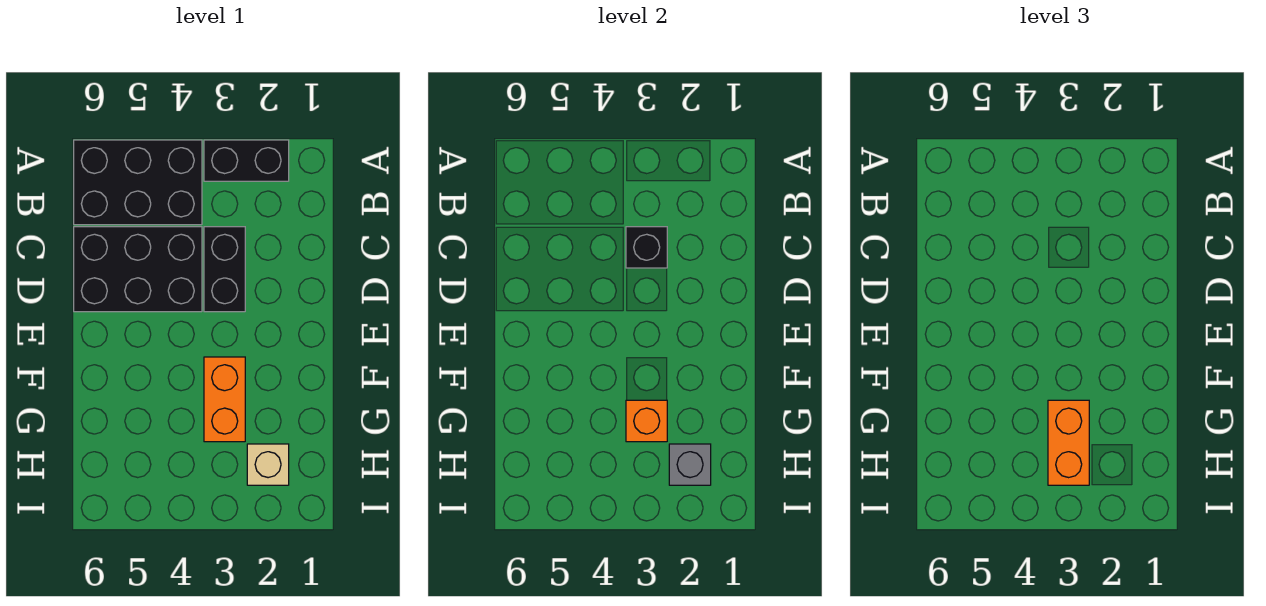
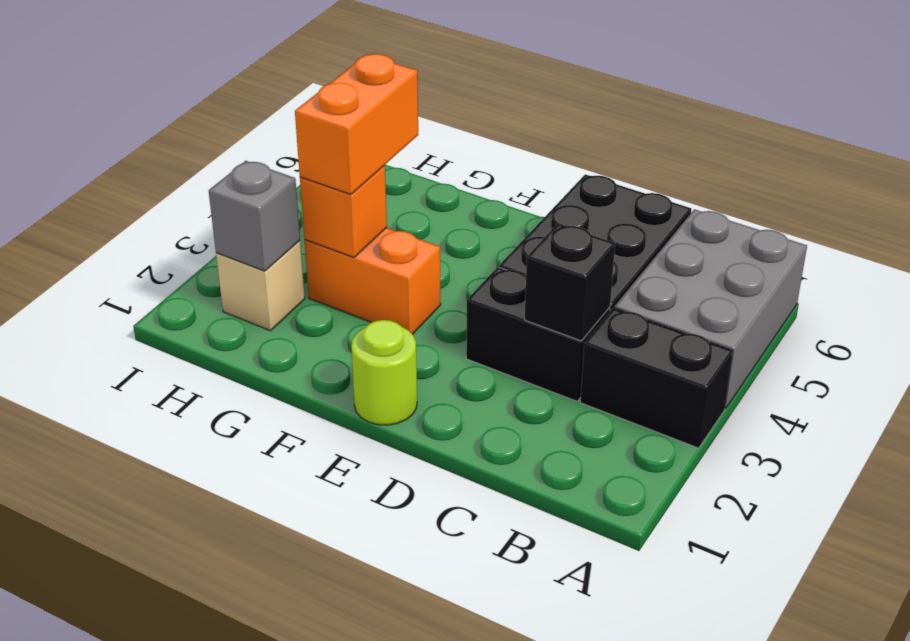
black 1x2 brick [204,140,289,181] -> black 1x2 brick turned to [580,308,733,448]
black 2x3 brick [74,140,202,225] -> grey 2x3 brick [614,209,807,409]
none -> lime 1x1 round brick [351,320,417,425]
orange 1x2 brick [1048,400,1089,485] -> orange 1x2 brick turned to [295,54,418,194]

